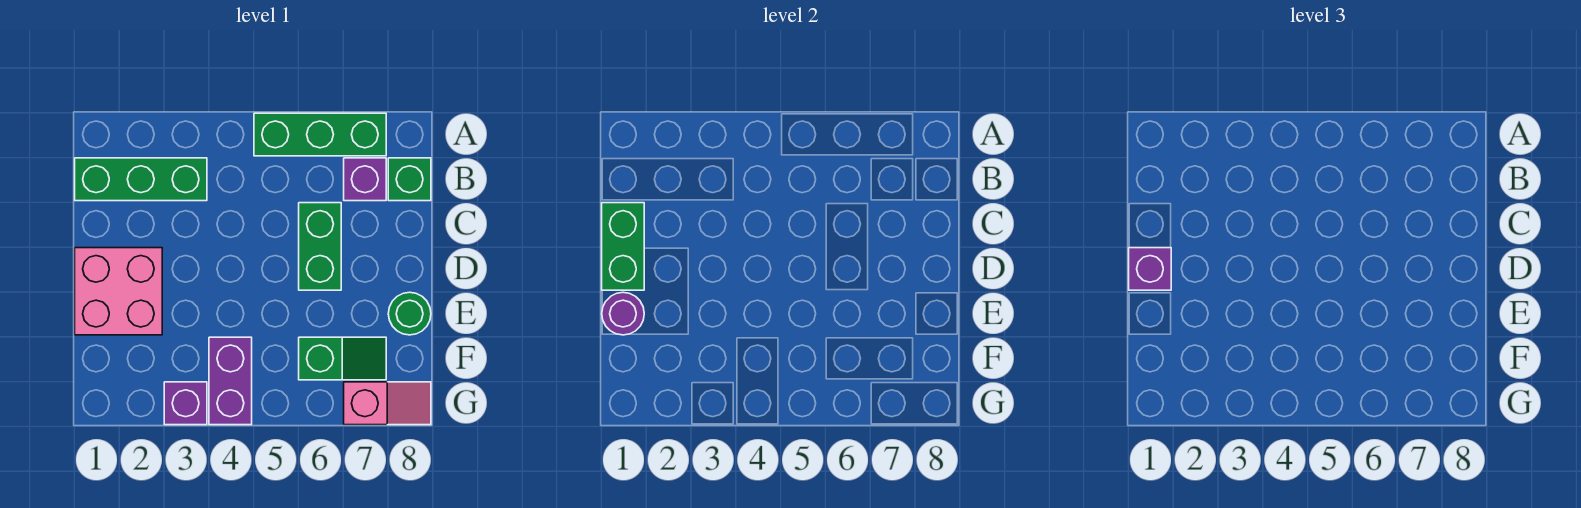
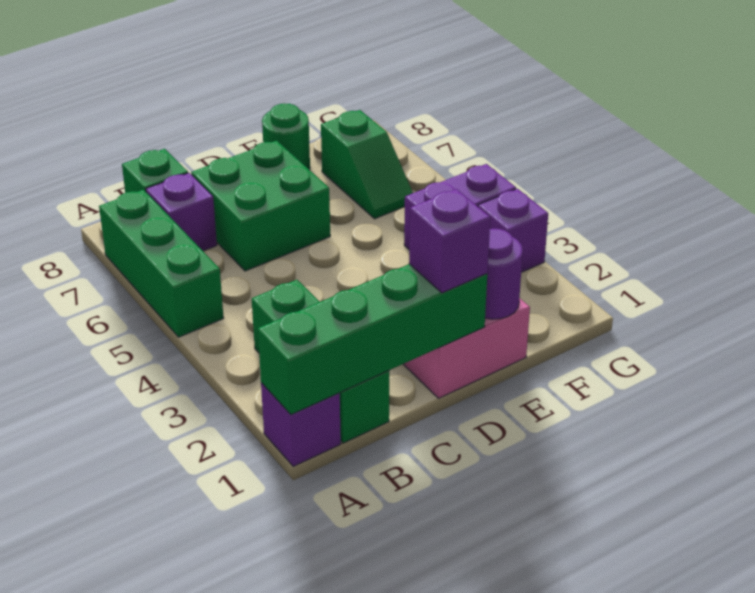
none -> purple 1x1 brick [261,383,341,467]
green 1x2 brick [602,203,644,290] -> green 1x4 brick [258,264,487,415]
green 1x2 brick [299,203,341,290] -> green 2x2 brick [191,141,330,271]
green 1x2 slope [299,337,386,380] -> green 1x2 slope turned to [321,110,413,219]
pink 1x2 slope [344,382,431,425] -> none

